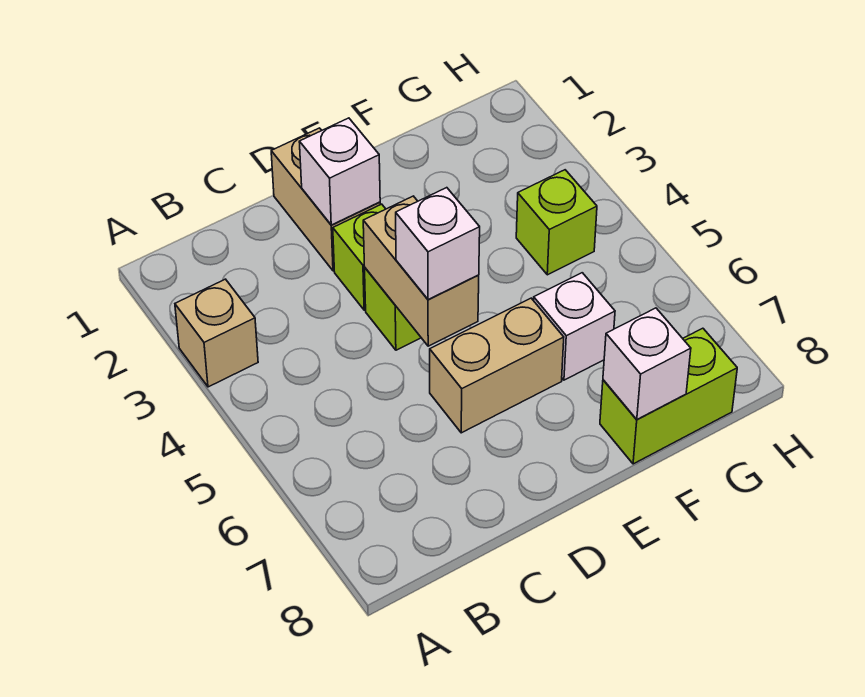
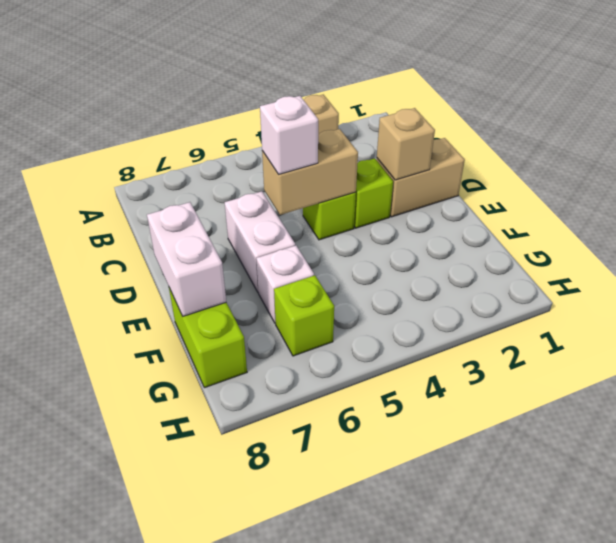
white 1x1 brick [299,118,380,225] -> tan 1x1 brick [377,108,435,180]
tan 1x2 brick [430,298,564,433] -> white 1x2 brick [225,191,295,293]
white 1x1 brick [603,308,691,419] -> white 1x2 brick [147,202,226,316]
lime 1x1 brick [516,170,597,275] -> lime 1x1 brick moved to [274,275,334,356]

